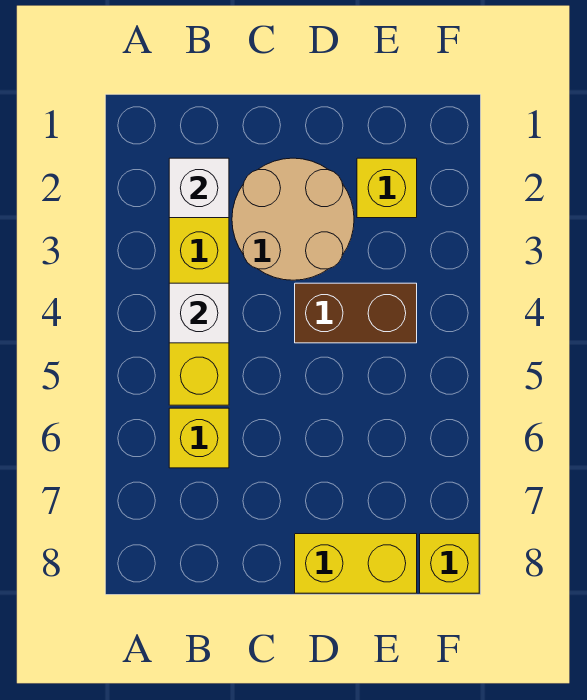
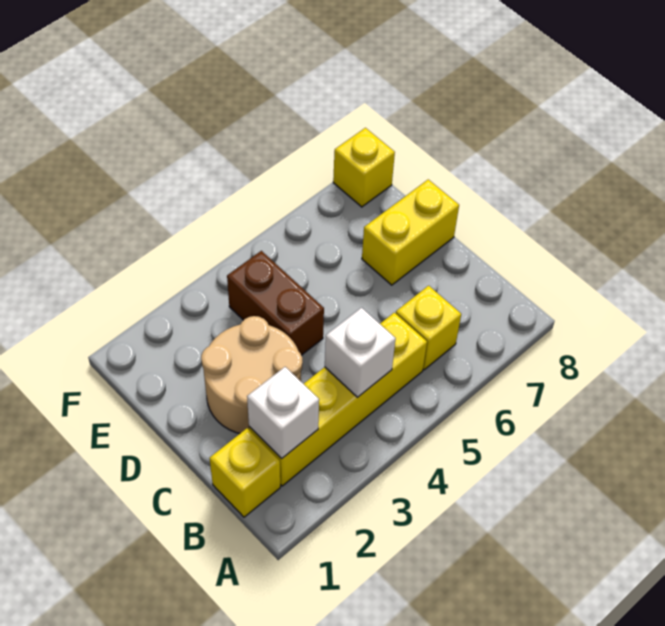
yellow 1x2 brick [295,534,417,593] -> yellow 1x2 brick turned to [362,180,459,285]
yellow 1x1 brick [357,158,417,218] -> yellow 1x1 brick moved to [210,428,280,517]

